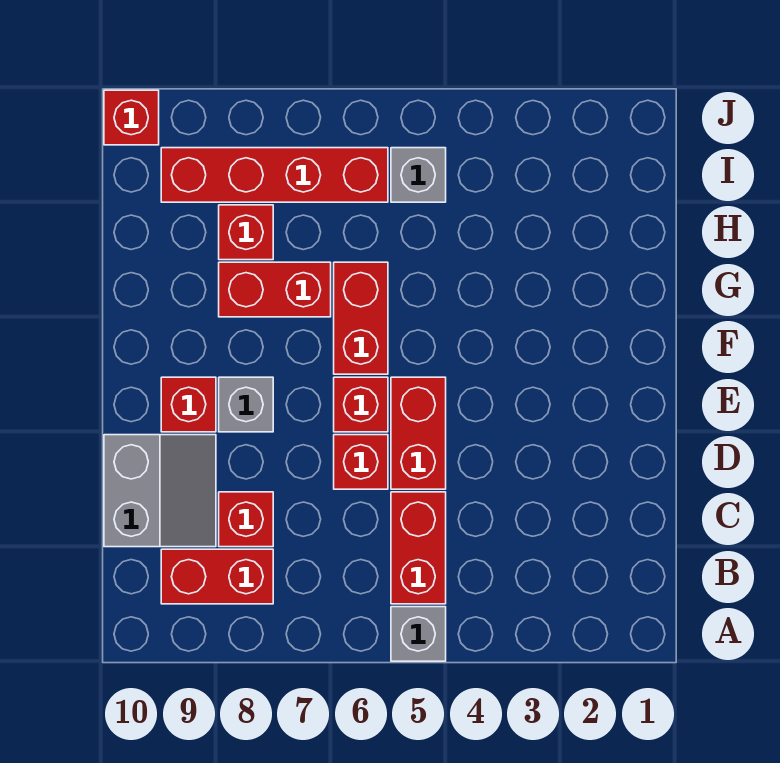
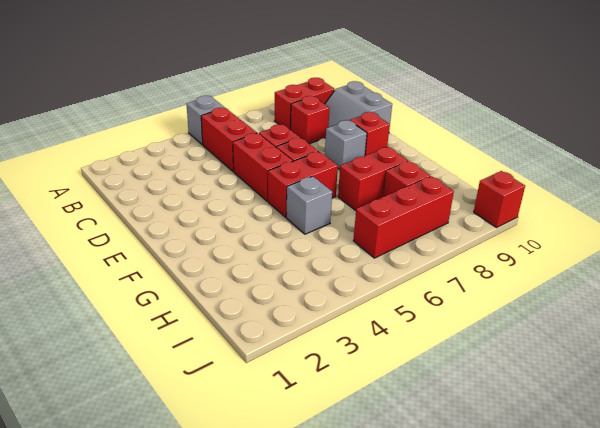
red 1x2 brick [334,262,388,374] -> red 1x2 brick turned to [268,152,338,217]
grey 1x1 brick [391,148,446,202] -> grey 1x1 brick moved to [286,176,332,234]
red 1x4 brick [161,148,388,202] -> red 1x3 brick [353,176,454,258]

